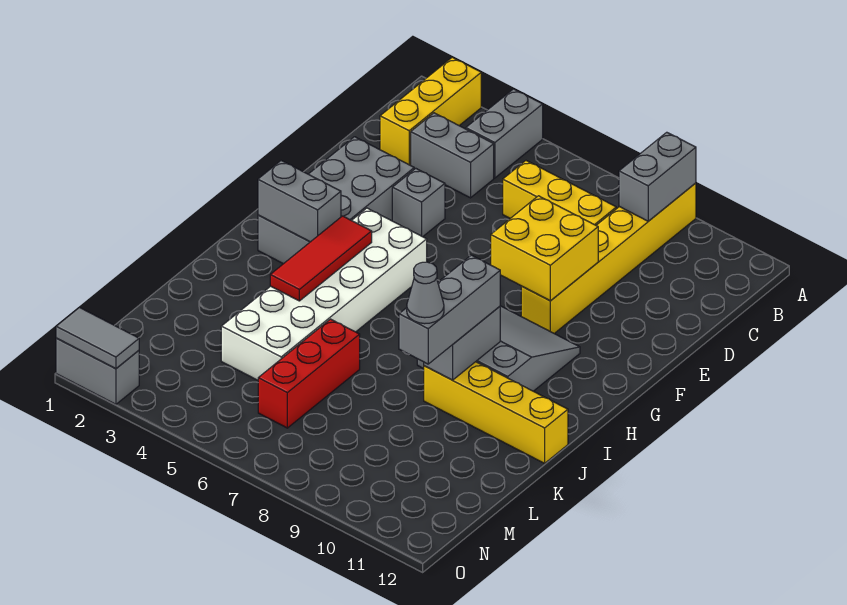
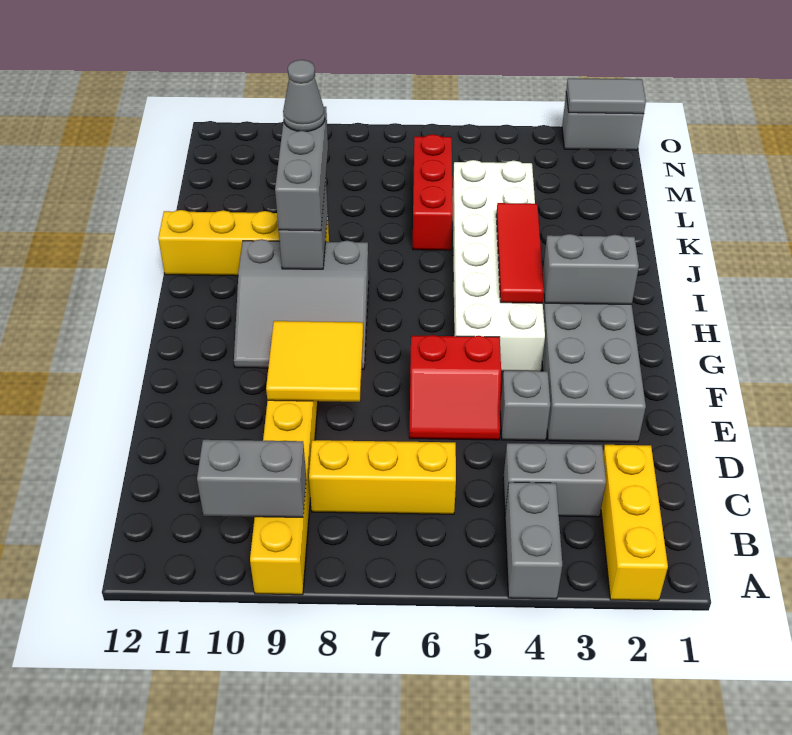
grey 1x2 brick [619,132,696,221] -> grey 1x2 brick turned to [197,440,306,517]
none -> red 2x2 slope [409,335,501,440]
yellow 2x2 brick [491,196,598,301] -> yellow 2x2 tile [266,321,363,402]

